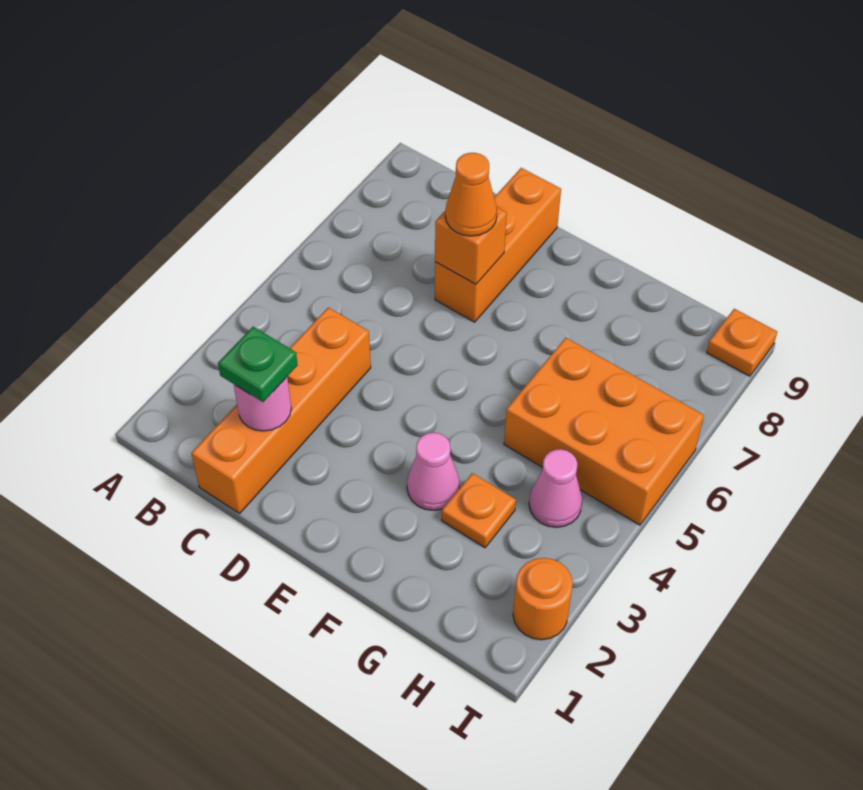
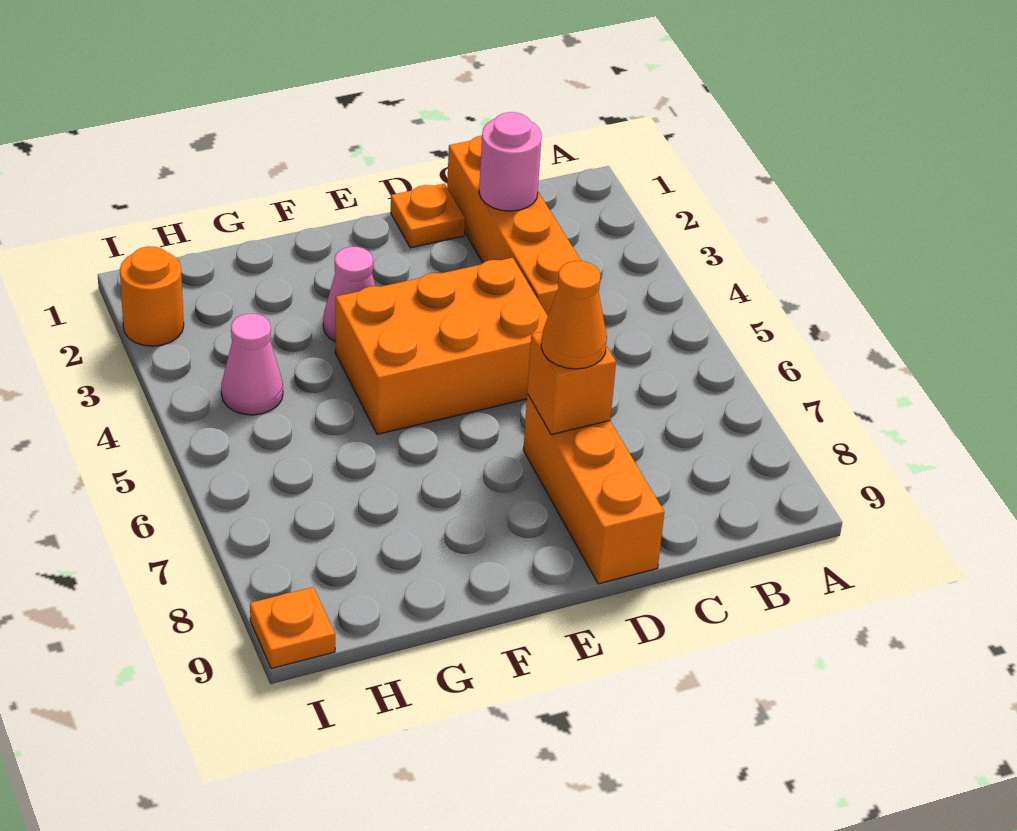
green 1x1 plate [218,327,298,402] -> none
orange 1x1 plate [442,473,516,548] -> orange 1x1 plate moved to [391,184,465,248]
orange 2x3 brick [504,338,704,525] -> orange 2x3 brick moved to [335,258,548,434]

